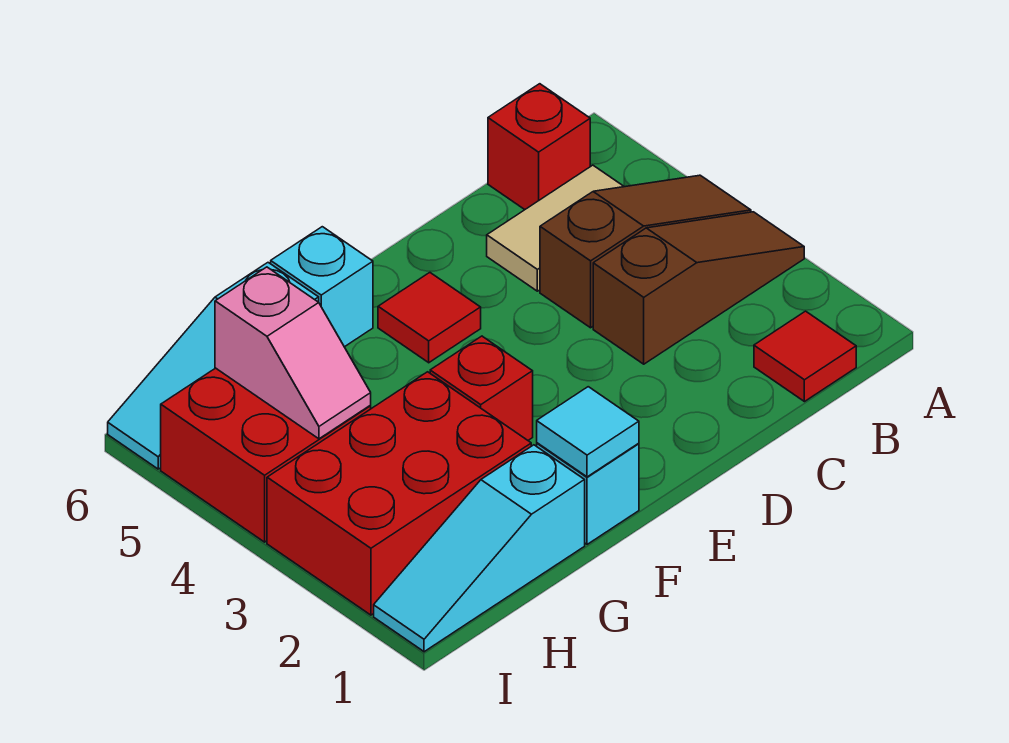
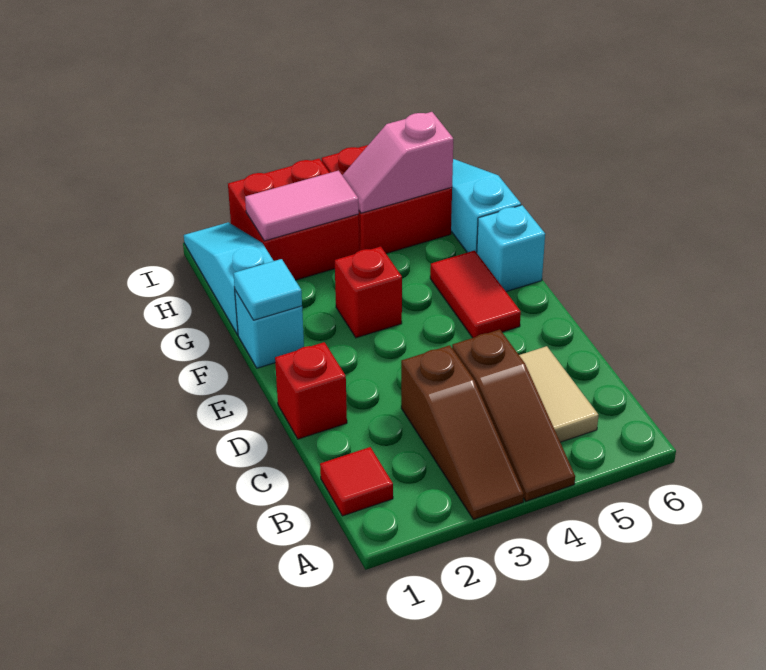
red 1x1 brick [488,84,590,210] -> red 1x1 brick moved to [275,342,347,439]
red 1x1 tile [378,273,481,363] -> red 1x2 tile [430,251,521,338]
red 2x3 brick [267,372,531,615] -> red 2x2 brick [228,159,359,280]
none -> pink 1x2 tile [245,171,359,241]

